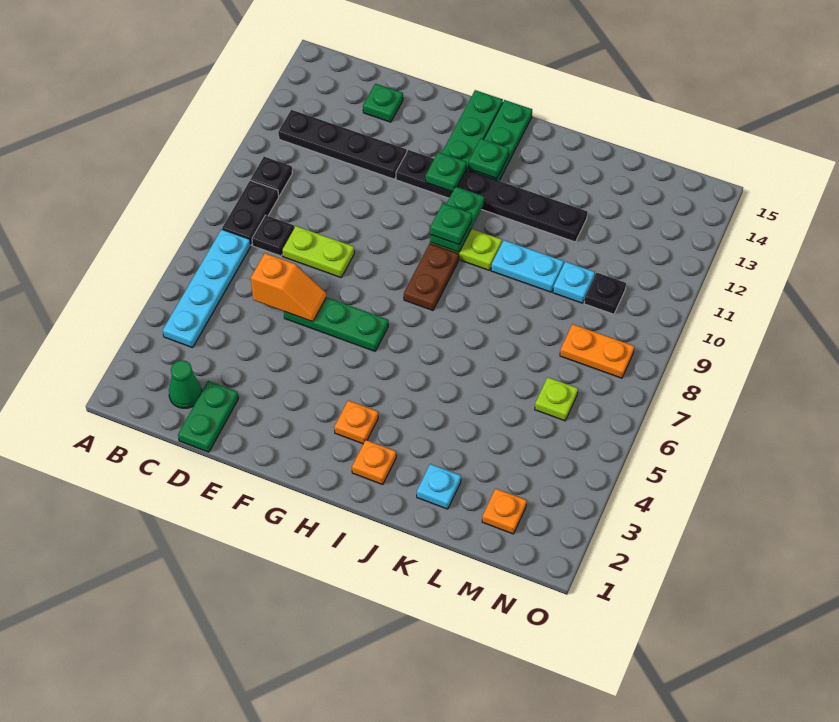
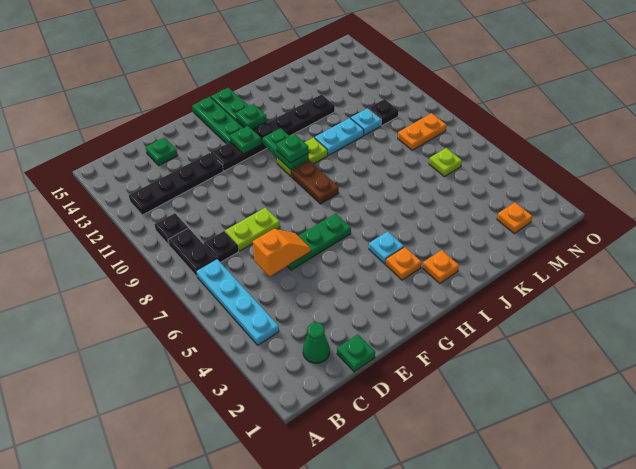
green 1x2 plate [178,381,238,452] -> green 1x1 plate [337,334,375,372]
cyan 1x1 plate [417,464,461,509] -> cyan 1x1 plate moved to [369,231,404,264]

